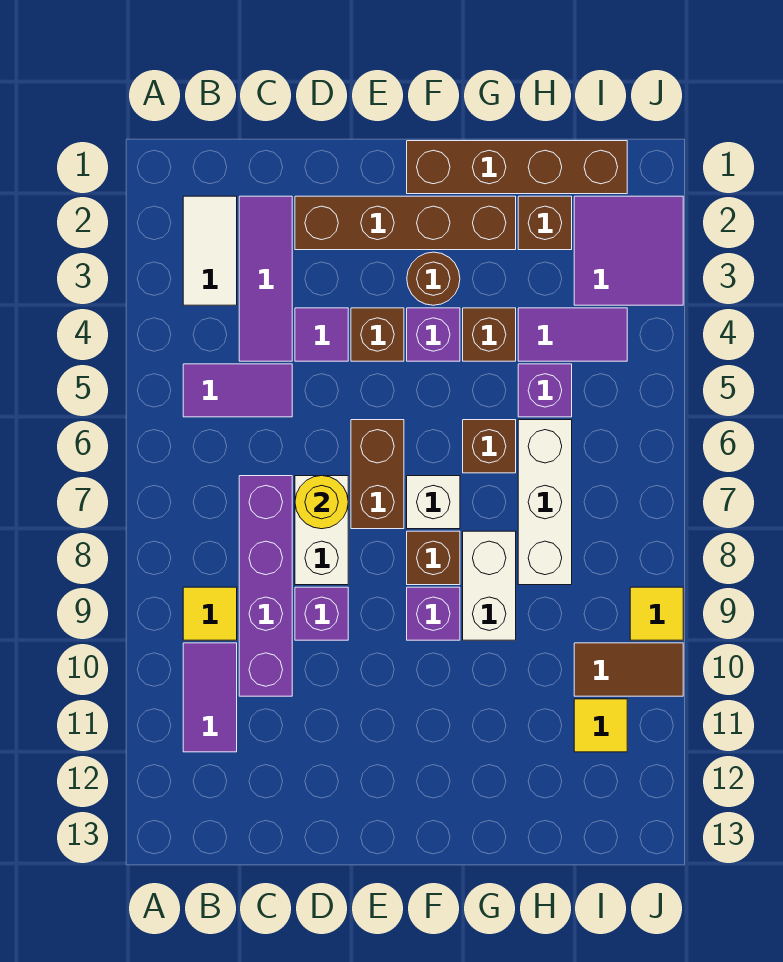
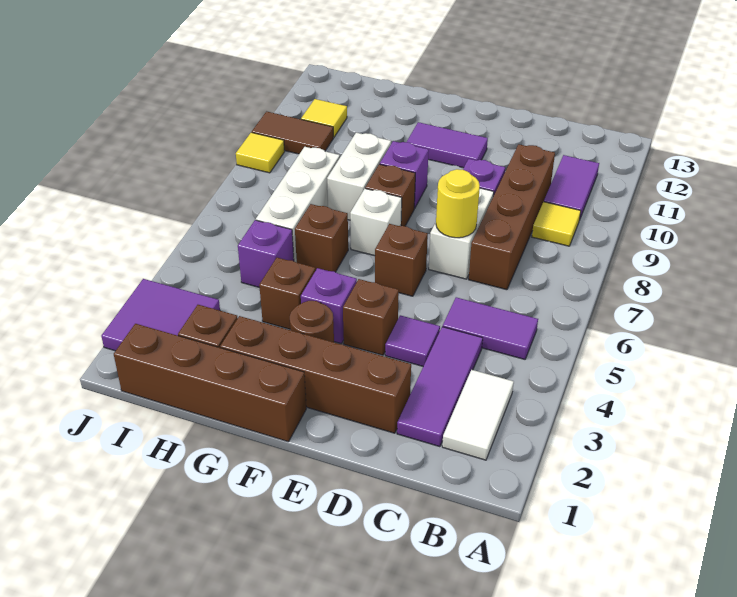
purple 1x4 brick [239,476,292,696] -> brown 1x4 brick [469,144,555,290]
brown 1x2 brick [351,420,404,529] -> brown 1x1 brick [375,224,428,296]
purple 1x2 tile [518,308,627,361] -> purple 1x2 tile moved to [407,122,488,168]

